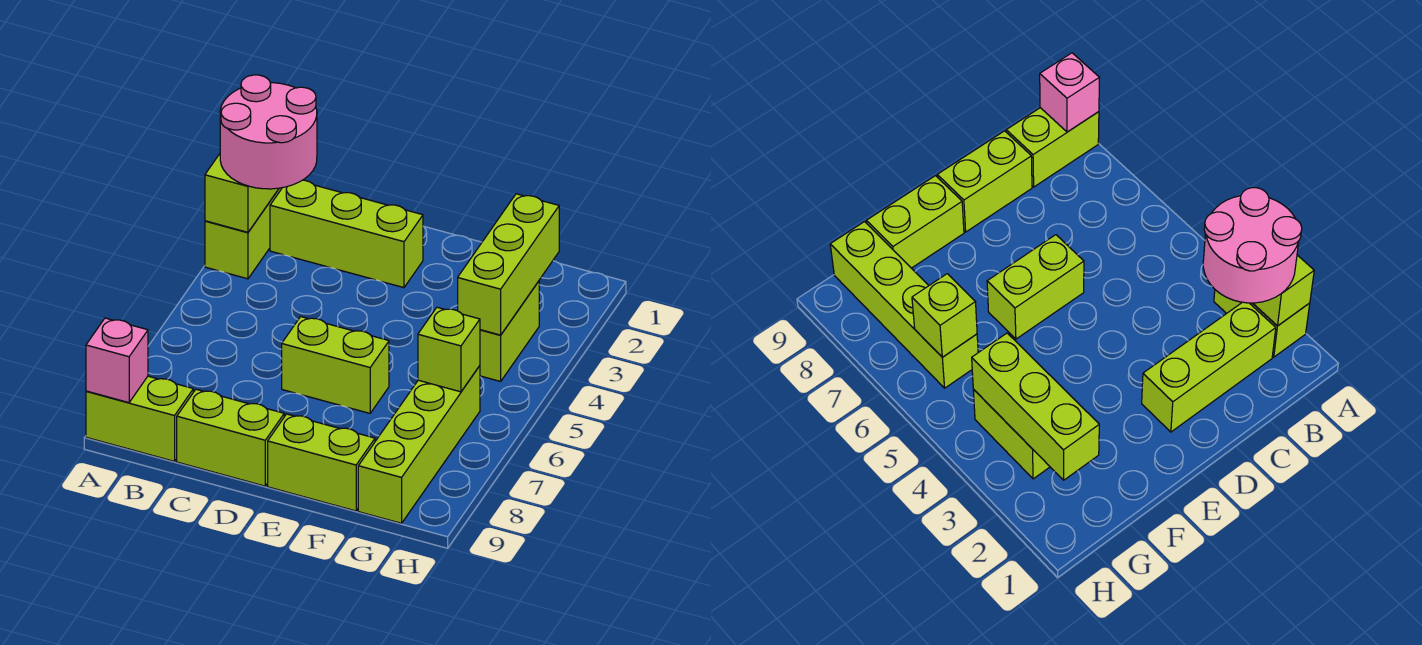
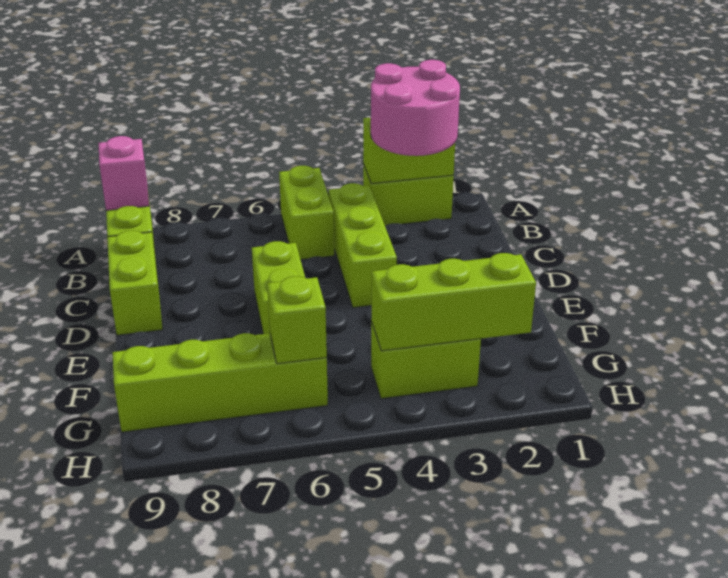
lime 1x3 brick [270,180,423,288] -> lime 1x3 brick moved to [329,183,397,308]
lime 1x2 brick [268,414,375,511] -> lime 1x2 brick moved to [279,166,334,260]

